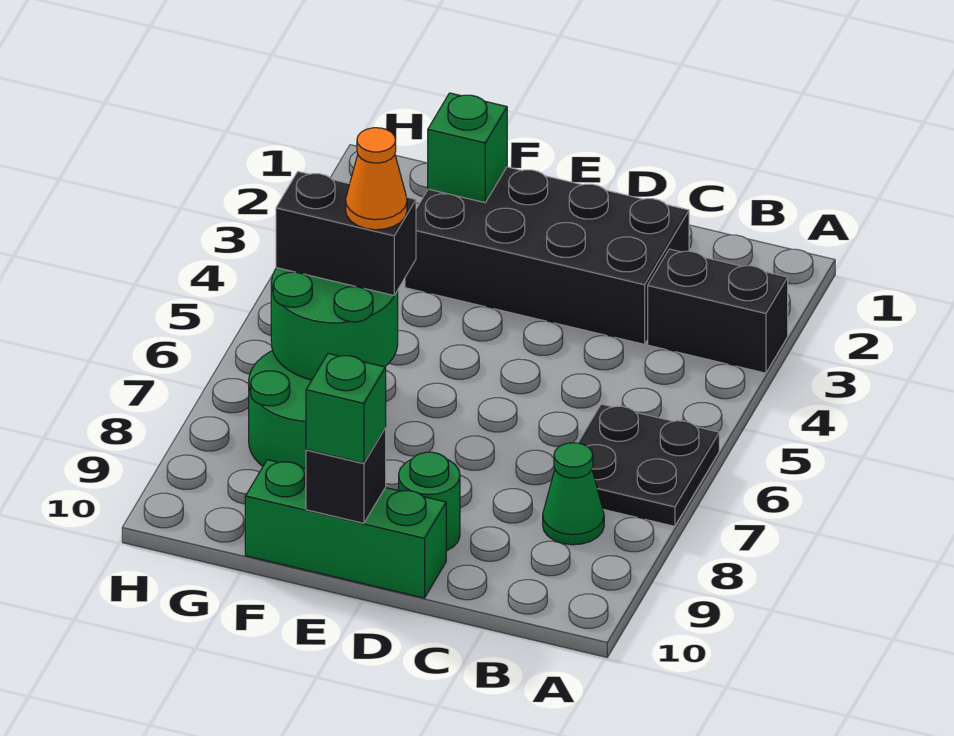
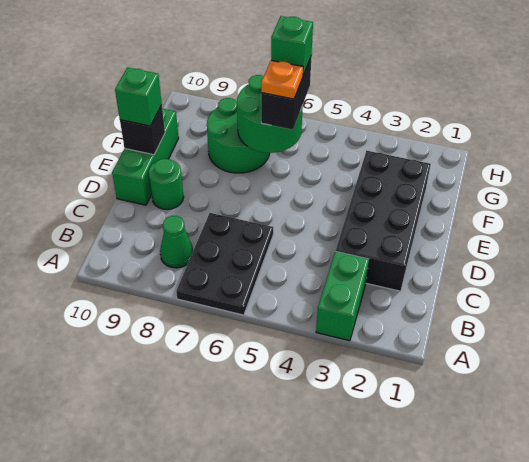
black 1x2 brick [648,249,788,373] -> green 1x2 brick [316,252,369,341]
black 2x2 plate [578,404,719,526] -> black 2x3 plate [176,213,273,315]
green 1x1 brick [428,93,507,203] -> green 1x1 brick moved to [271,16,313,75]
orange 1x1 cone [346,128,407,230] -> orange 1x1 plate [261,60,303,99]

